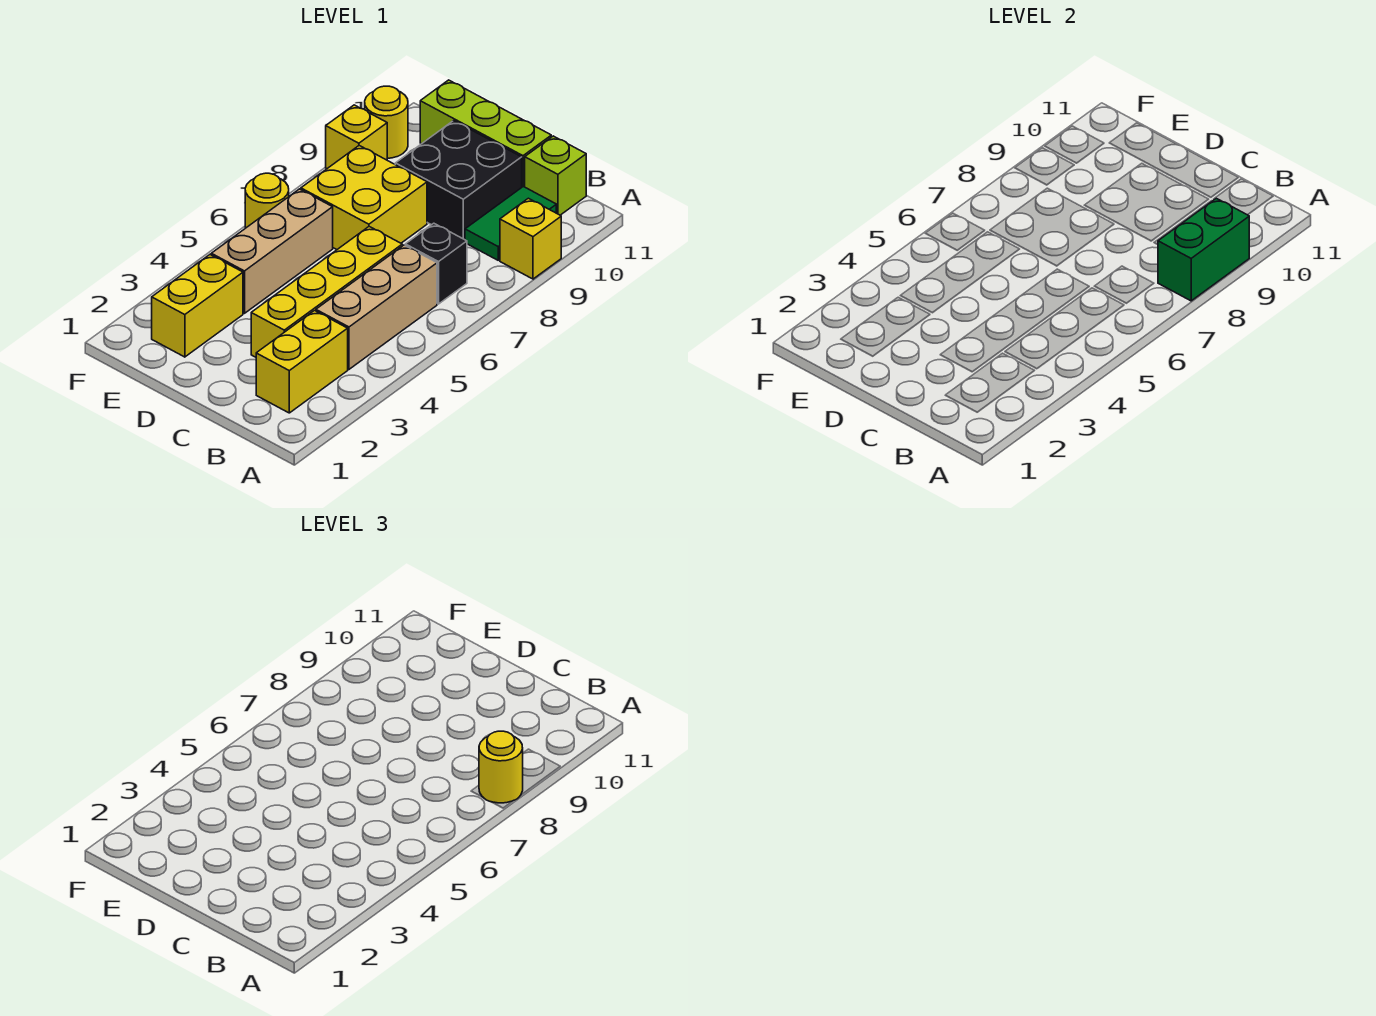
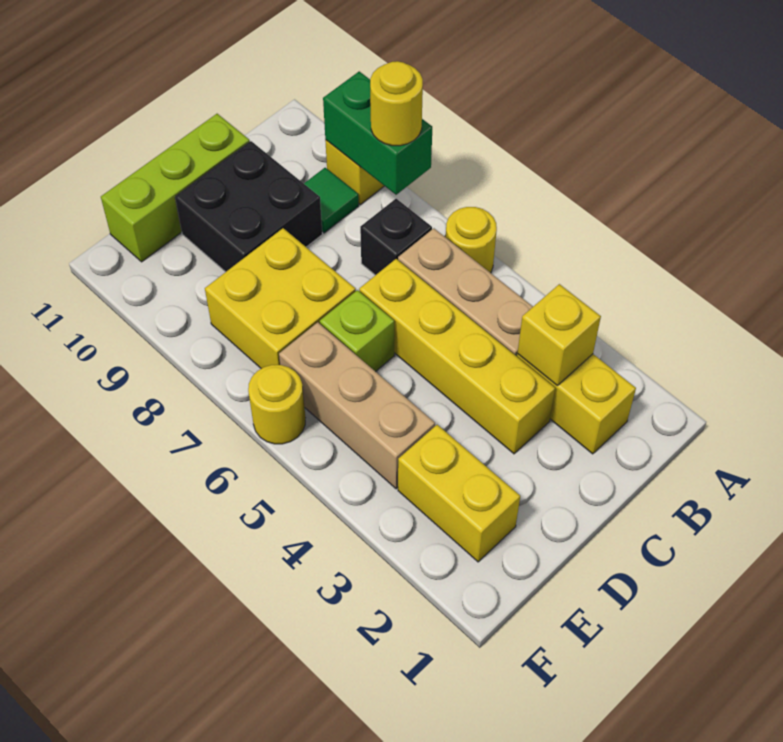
green 1x2 tile [465,187,556,260] -> green 1x1 tile [304,168,359,233]
lime 1x1 brick [525,136,586,215] -> lime 1x1 brick moved to [320,290,394,372]
yellow 1x1 brick [326,105,387,169] -> yellow 1x1 brick moved to [517,284,601,385]
yellow 1x1 round brick [365,86,408,158] -> yellow 1x1 round brick moved to [446,207,497,273]

